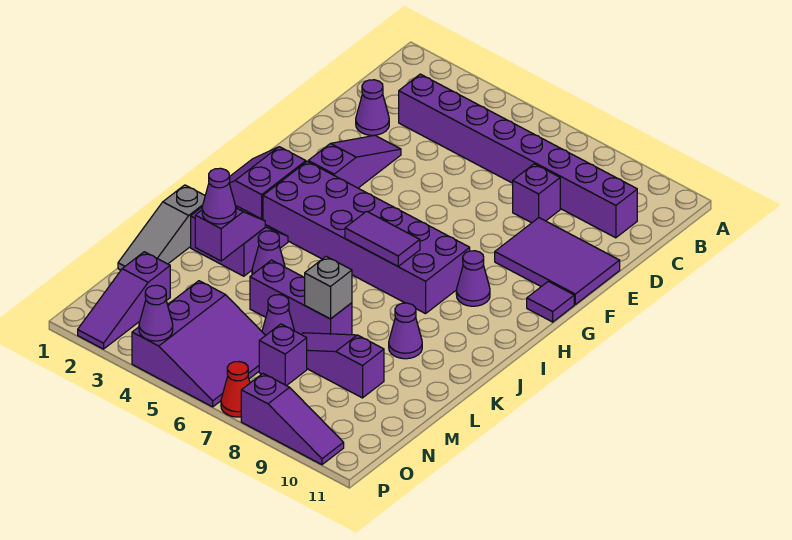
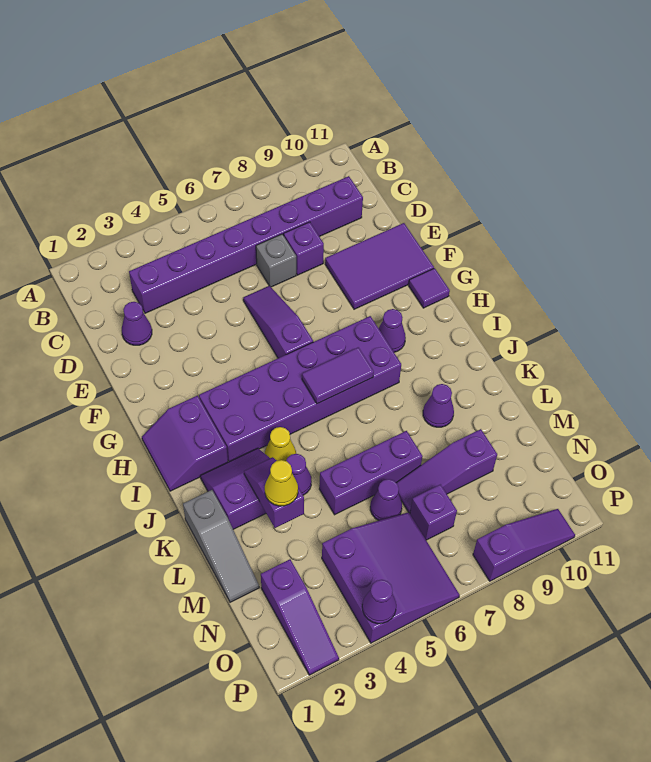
purple 1x3 slope [308,135,401,188] -> purple 1x3 slope moved to [243,286,313,358]
none -> yellow 1x1 cone [265,427,296,461]
purple 1x1 cone [202,168,236,224] -> yellow 1x1 cone [265,460,298,506]
grey 1x1 brick [305,256,352,319] -> grey 1x1 brick moved to [256,234,296,287]
red 1x1 cone [221,362,250,417] -> none

